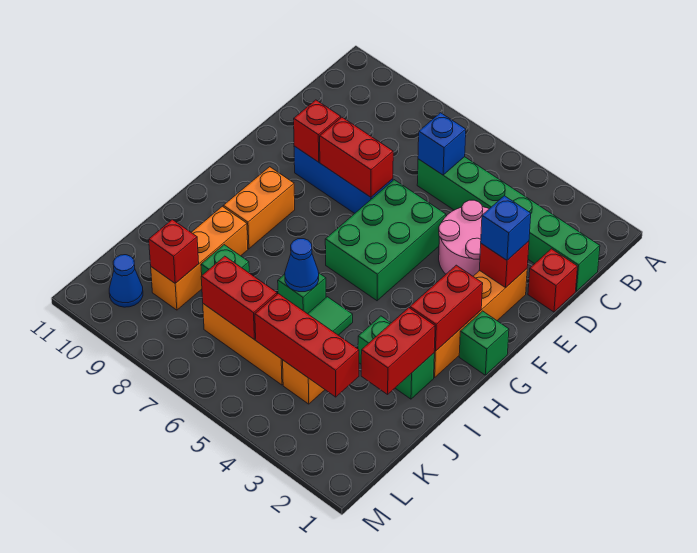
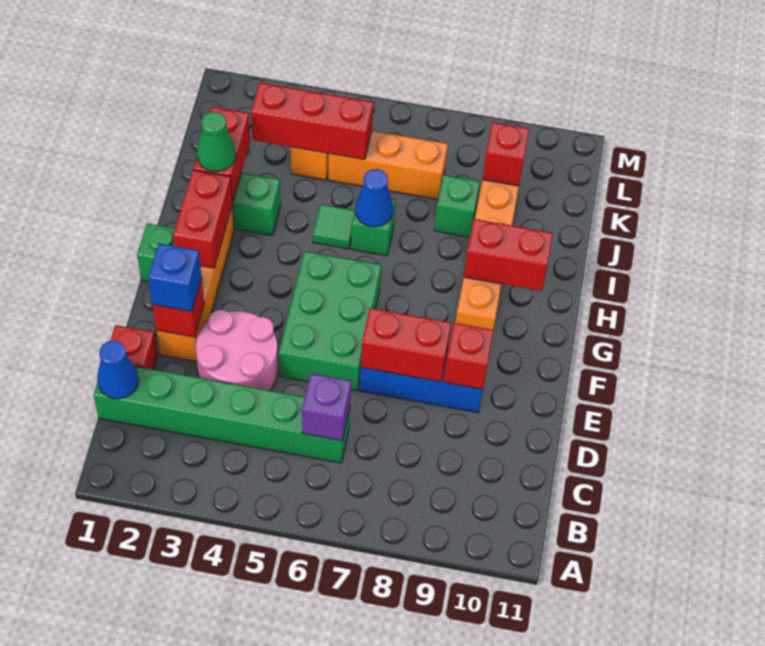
blue 1x1 brick [418,113,466,175] -> purple 1x1 brick [302,374,351,440]
none -> green 1x1 cone [197,112,236,172]
red 1x2 brick [201,256,277,339] -> red 1x2 brick moved to [464,219,553,291]
blue 1x1 cone [109,255,143,307] -> blue 1x1 cone moved to [97,341,139,399]

